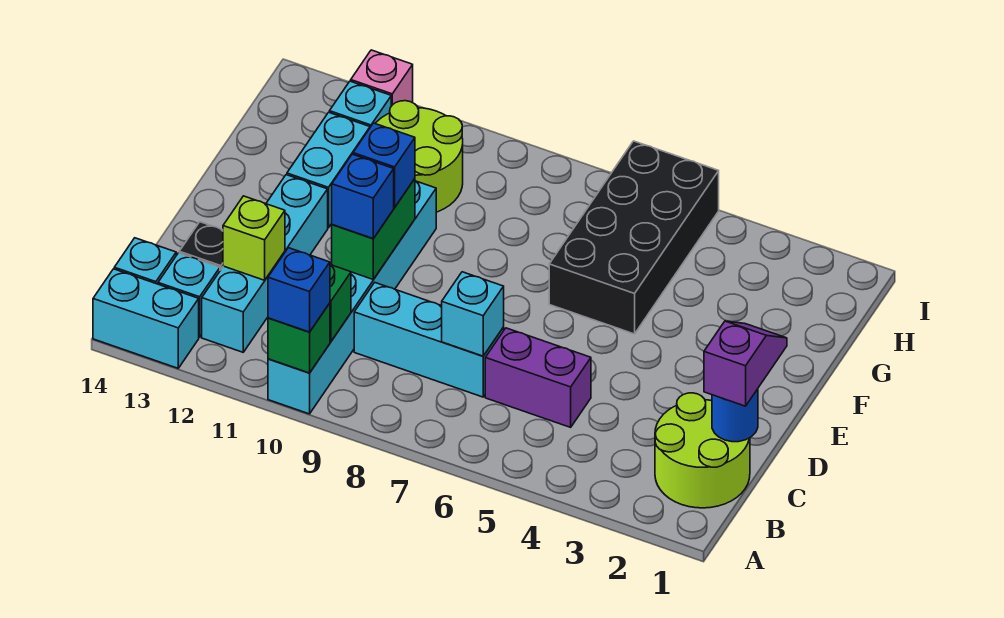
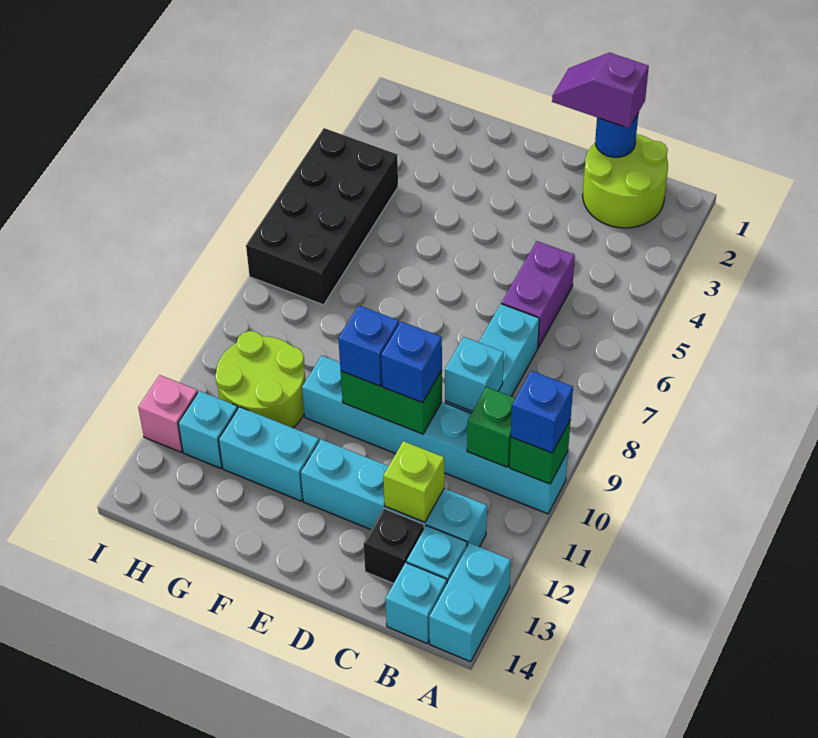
cyan 1x1 brick [442,272,504,356] -> cyan 1x1 brick moved to [445,337,504,411]
black 2x4 brick [549,141,719,334] -> black 2x4 brick turned to [246,128,398,305]

